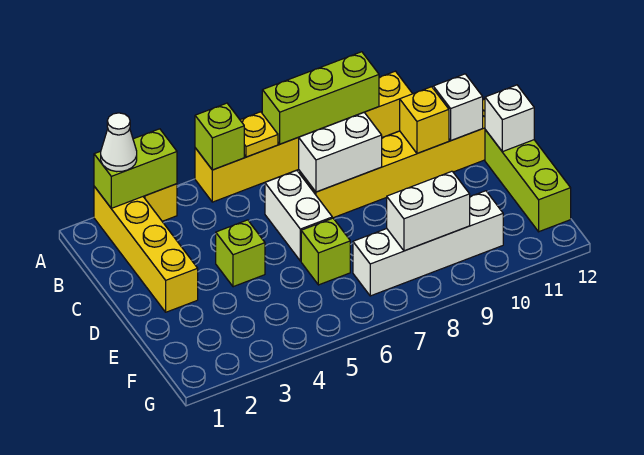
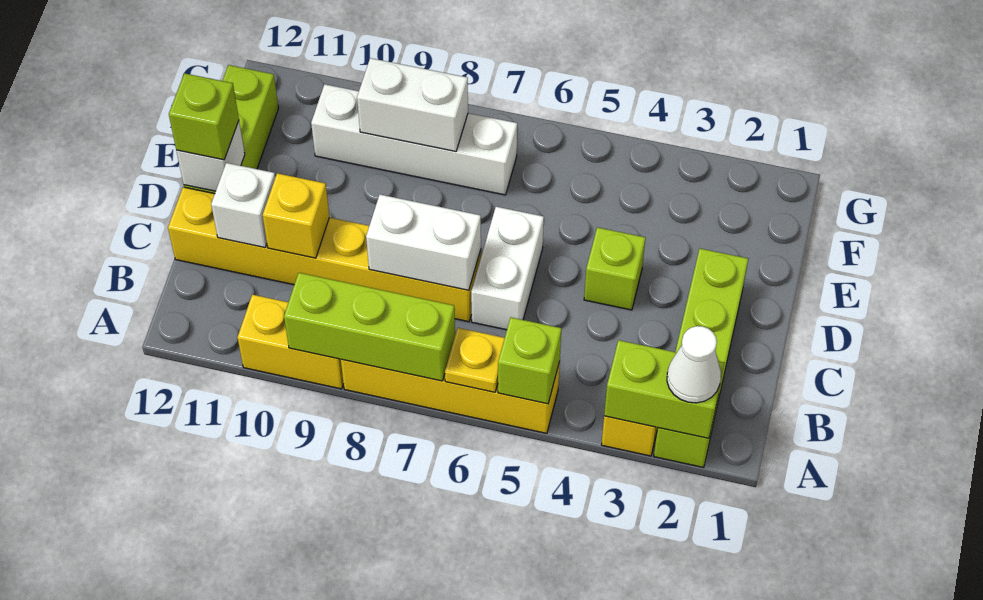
yellow 1x4 brick [94,186,198,312] -> lime 1x4 brick [654,249,748,467]
lime 1x1 brick [301,218,350,285] -> lime 1x1 brick moved to [169,73,239,160]

